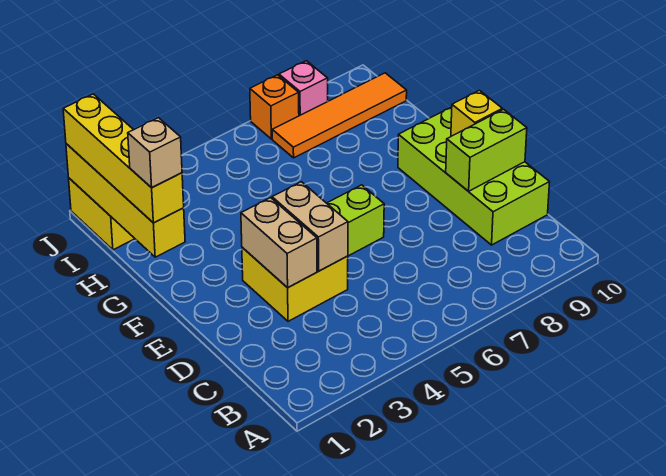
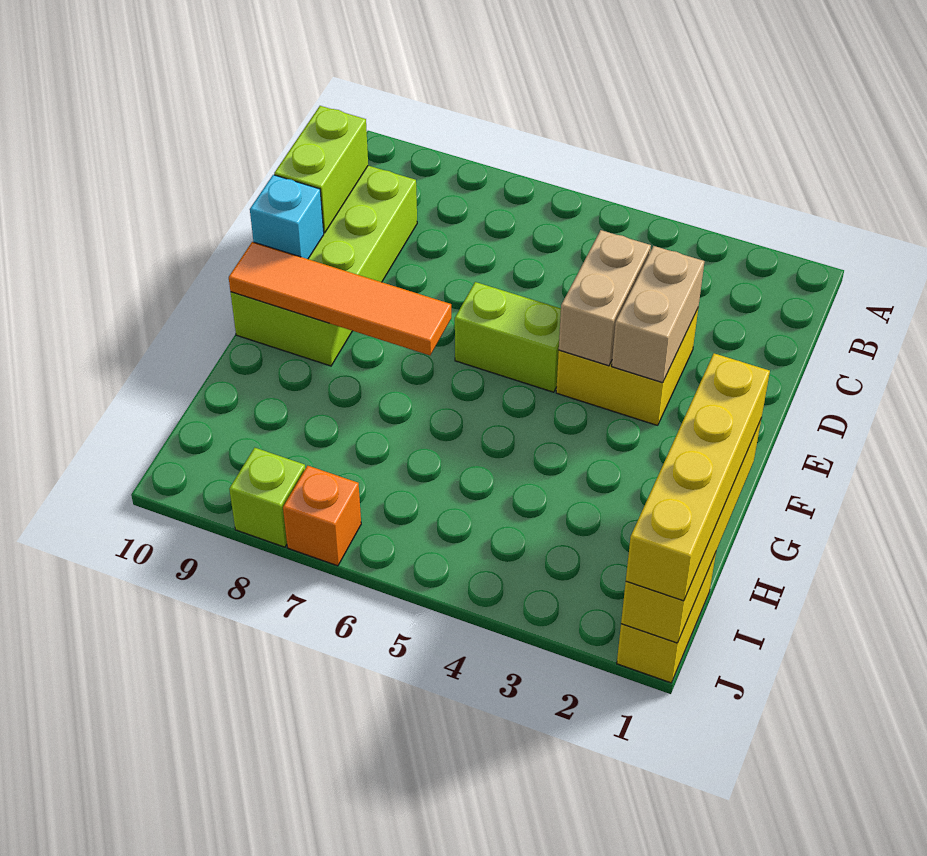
lime 1x2 brick [446,109,527,191] -> lime 1x2 brick turned to [274,106,368,233]
yellow 1x1 brick [451,90,502,136] -> cyan 1x1 brick [250,175,324,259]
tan 1x1 brick [128,118,182,188] -> none
orange 1x4 tile [272,73,407,158] -> orange 1x4 tile moved to [229,242,451,355]
pink 1x1 brick [279,61,328,116] -> lime 1x1 brick [229,448,305,547]

